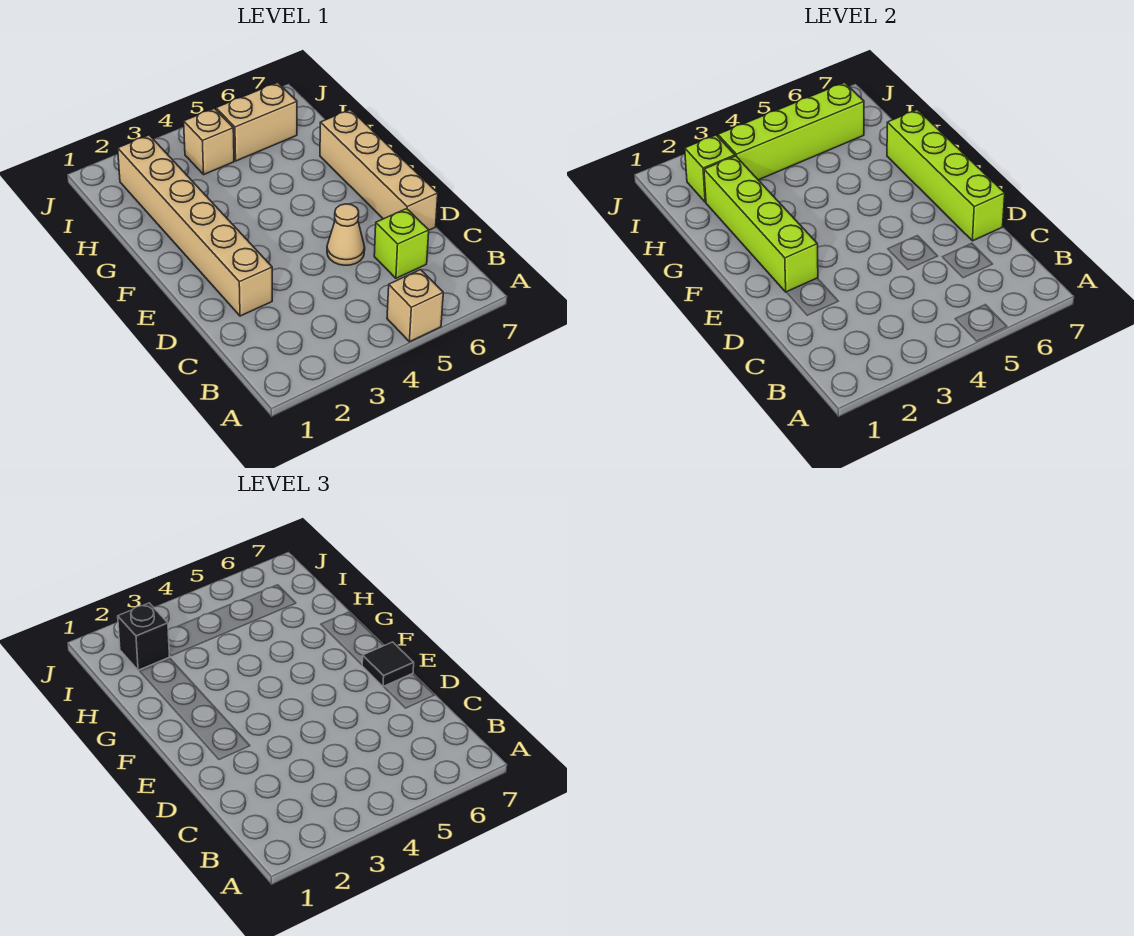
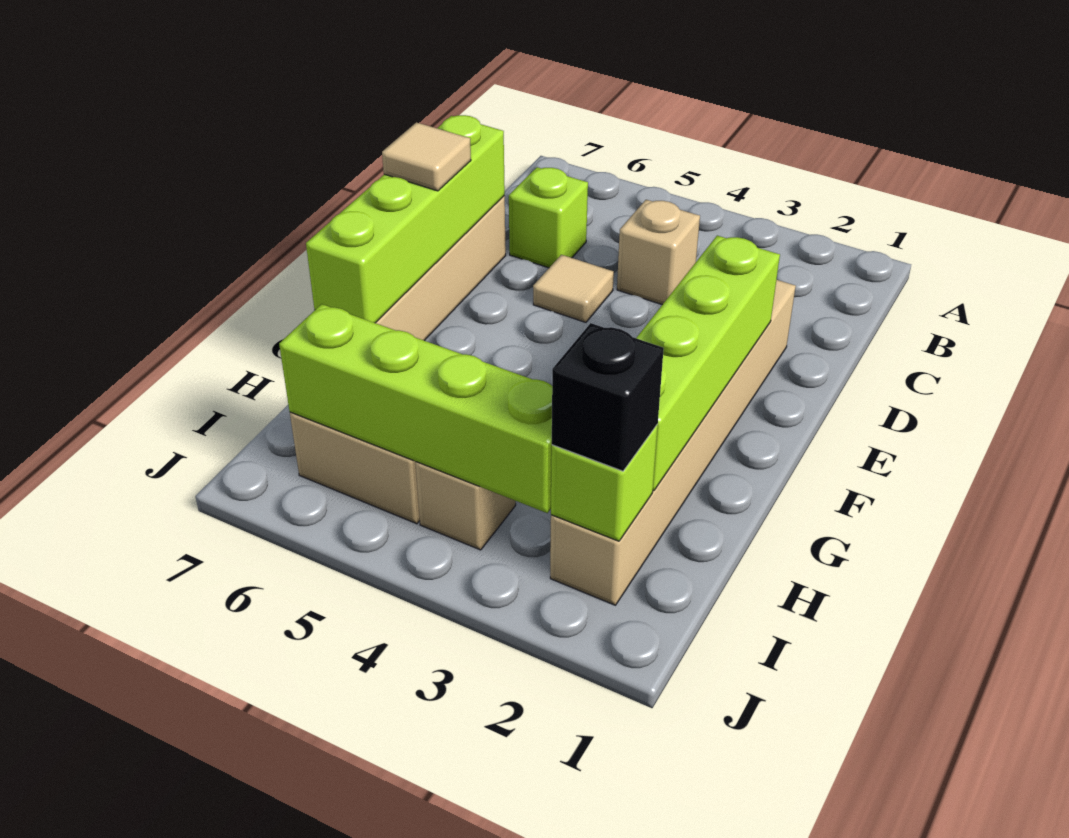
tan 1x1 brick [387,270,443,342] -> tan 1x1 brick moved to [617,200,700,305]
tan 1x1 cone [327,204,365,265] -> tan 1x1 tile [533,255,614,323]
black 1x1 tile [362,642,414,687] -> tan 1x1 tile [382,122,471,191]

